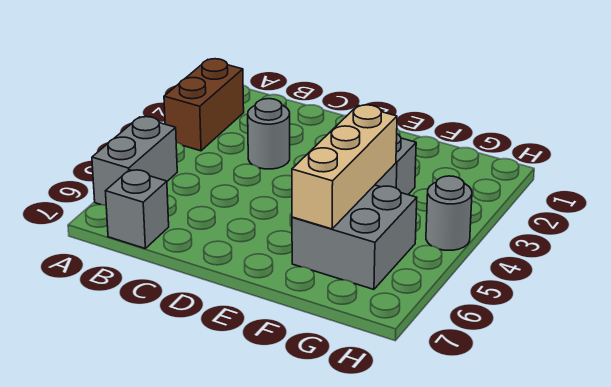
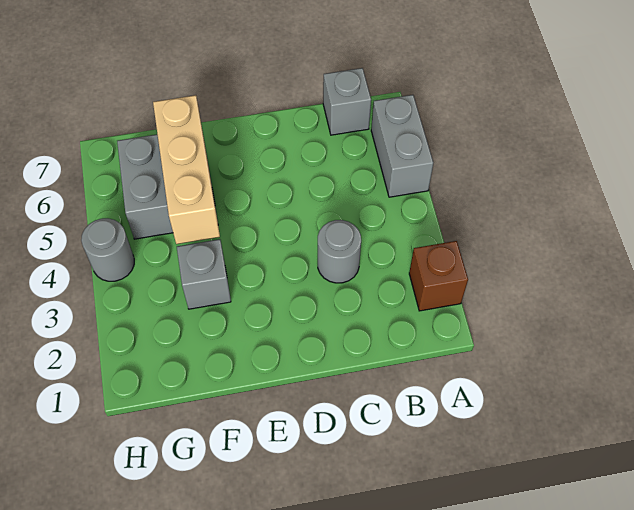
brown 1x2 brick [164,59,244,151] -> brown 1x1 brick [409,241,468,311]

